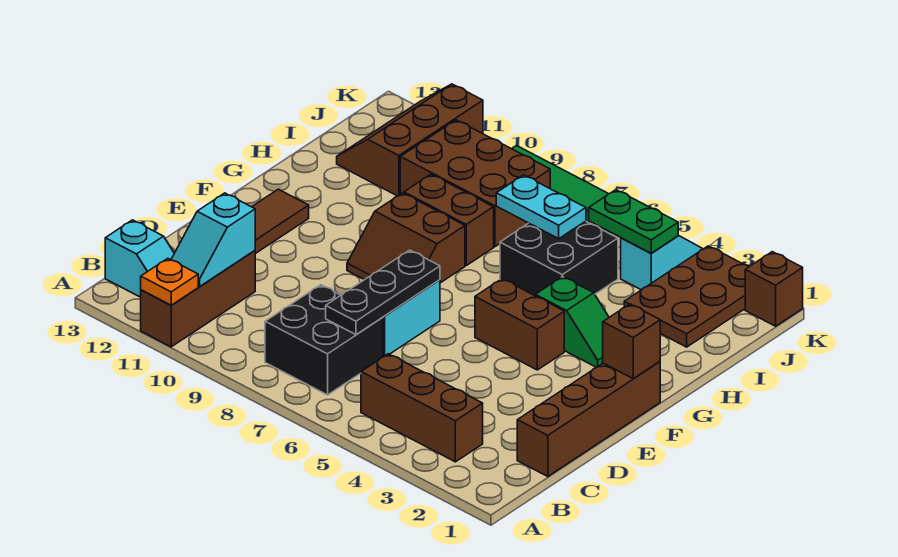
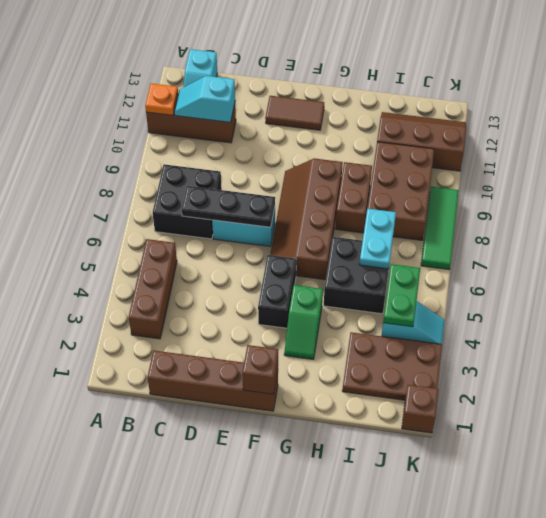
brown 1x2 brick [475,279,564,370] -> black 1x2 brick [258,255,296,328]
brown 2x2 slope [347,193,465,283] -> brown 2x4 slope [270,158,343,280]

